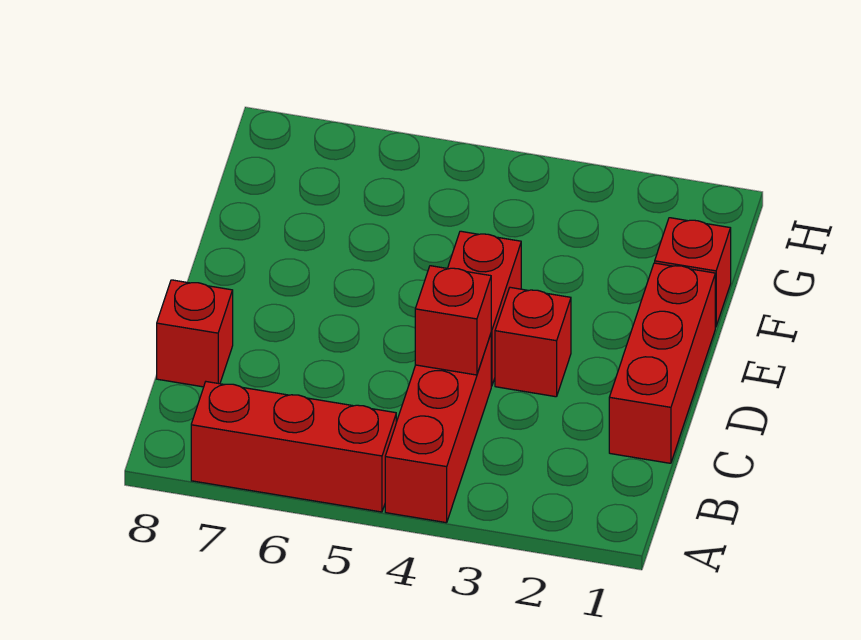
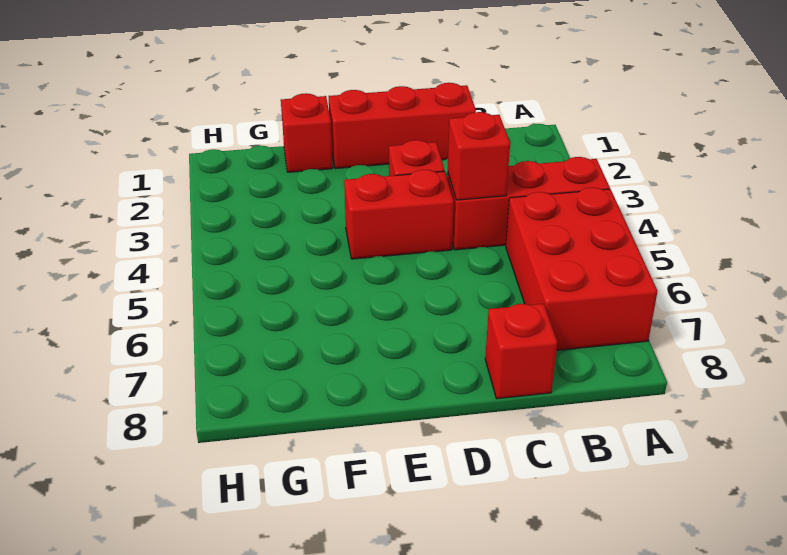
red 1x3 brick [191,382,396,512] -> red 2x3 brick [506,187,658,350]

